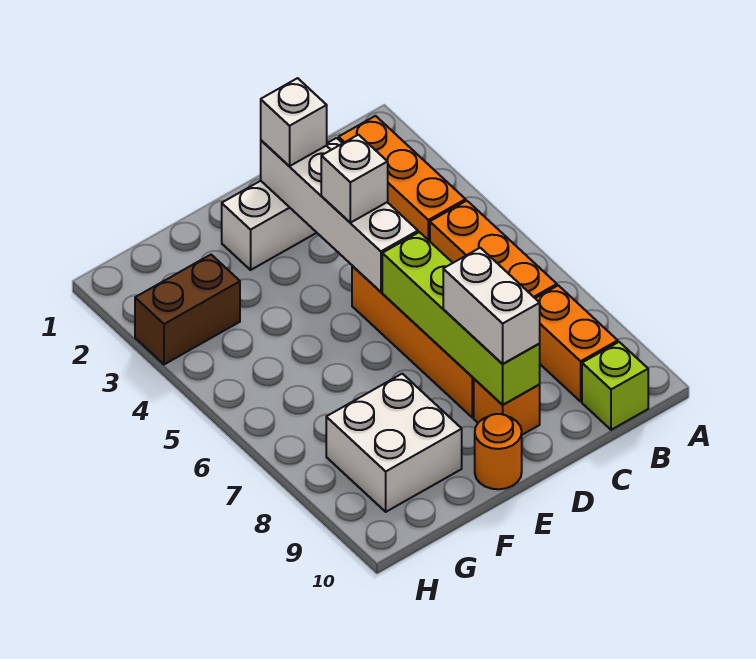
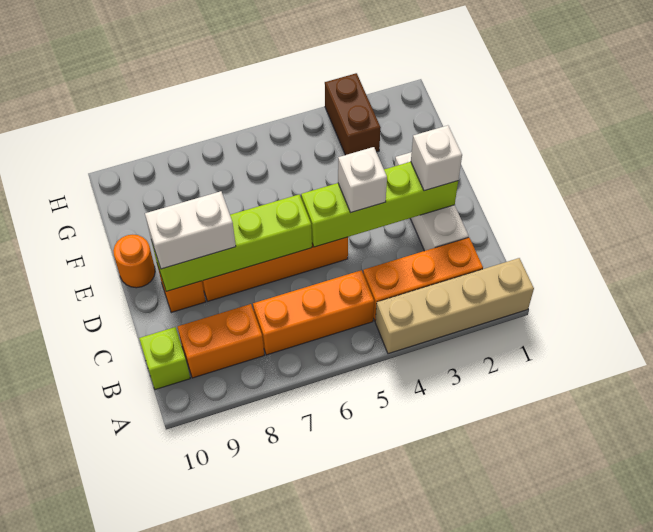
none -> tan 1x4 brick [375,258,534,354]
white 1x4 brick [261,140,418,292] -> lime 1x4 brick [301,162,458,247]
white 2x2 brick [326,374,462,512] -> none

